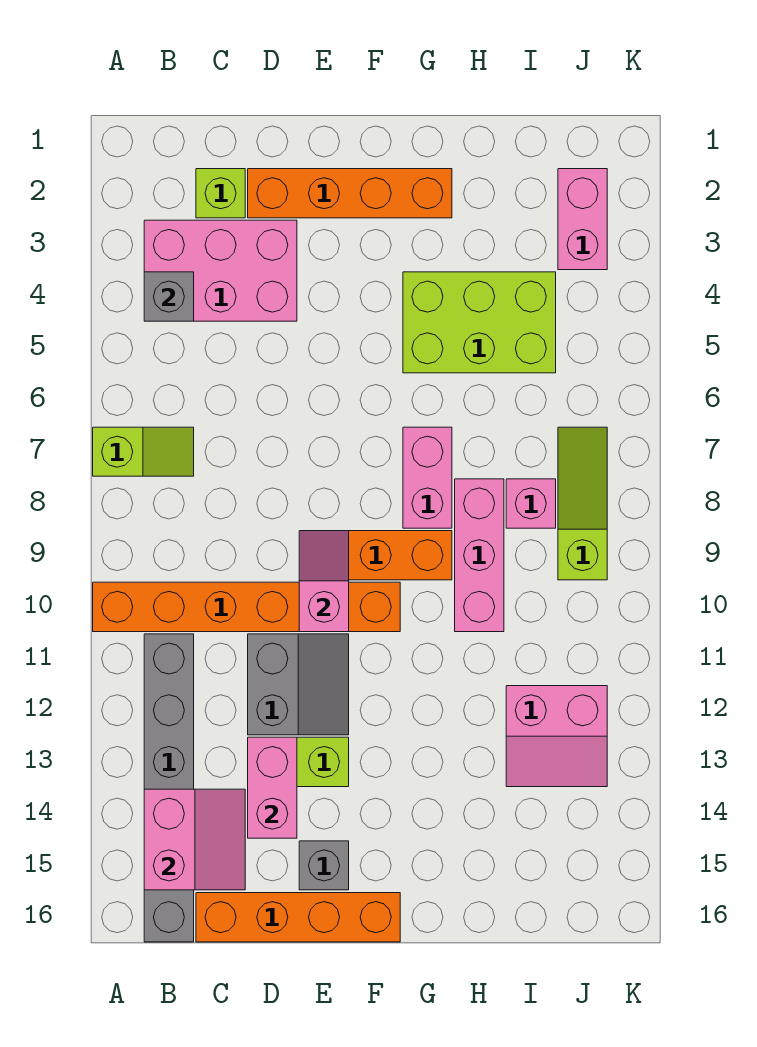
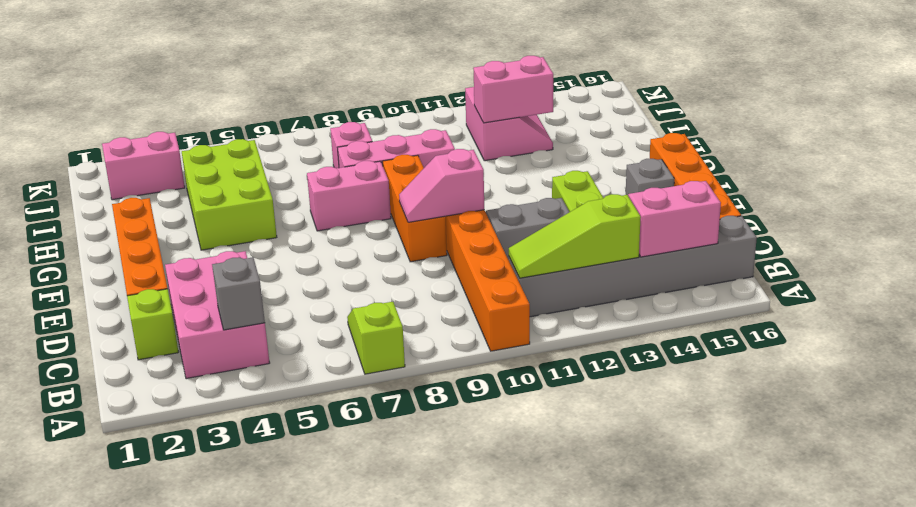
pink 1x2 brick [248,737,297,838] -> pink 1x2 brick moved to [473,56,553,123]
lime 1x3 slope [558,427,607,580] -> lime 1x3 slope moved to [509,194,641,278]

